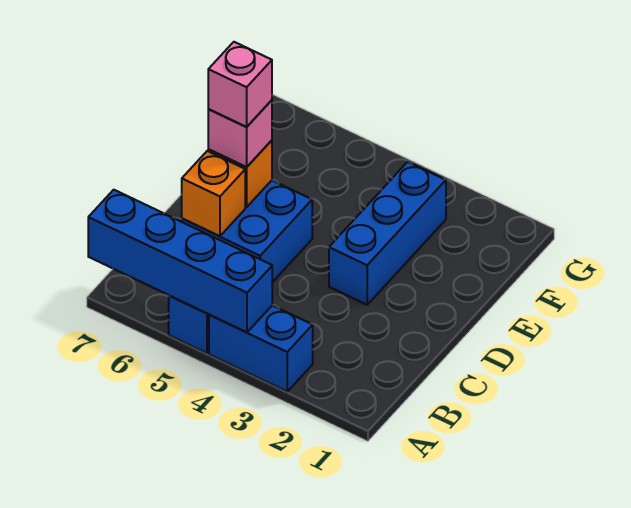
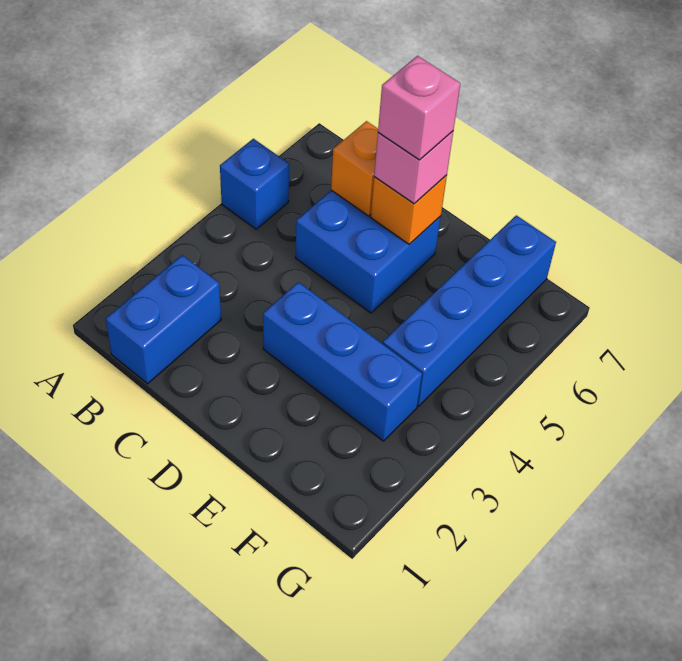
blue 1x2 brick [209,305,313,391] -> blue 1x2 brick moved to [106,255,221,384]
blue 1x4 brick [88,190,272,332] -> blue 1x4 brick moved to [383,215,556,406]

